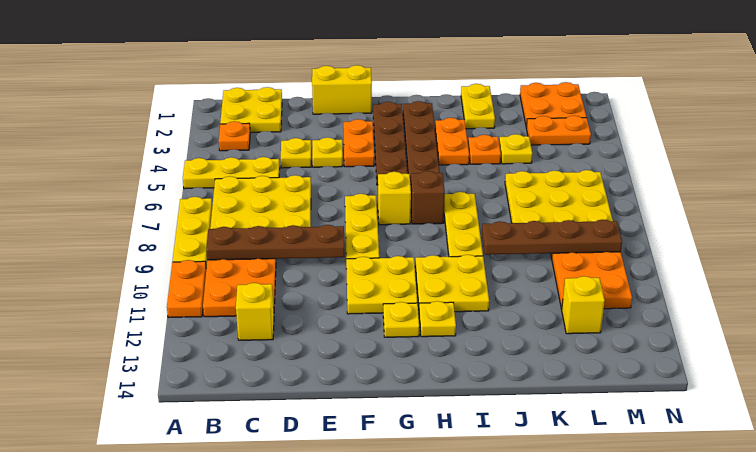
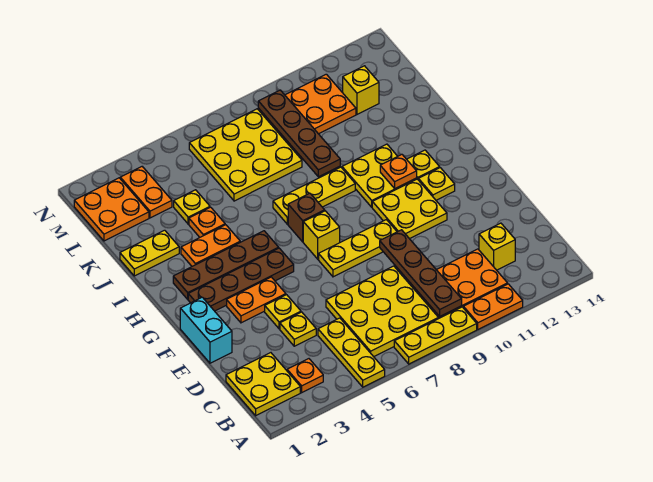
yellow 1x2 brick [312,65,372,114] -> cyan 1x2 brick [180,297,232,363]
none -> orange 1x1 plate [380,155,417,189]

